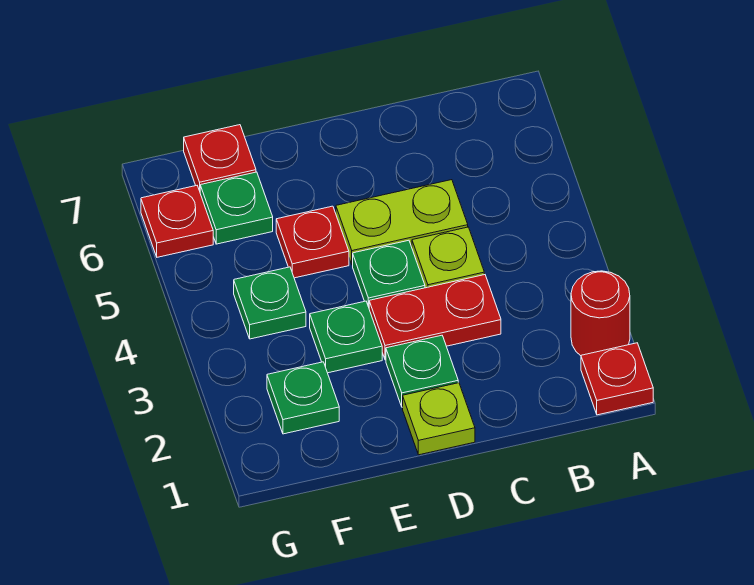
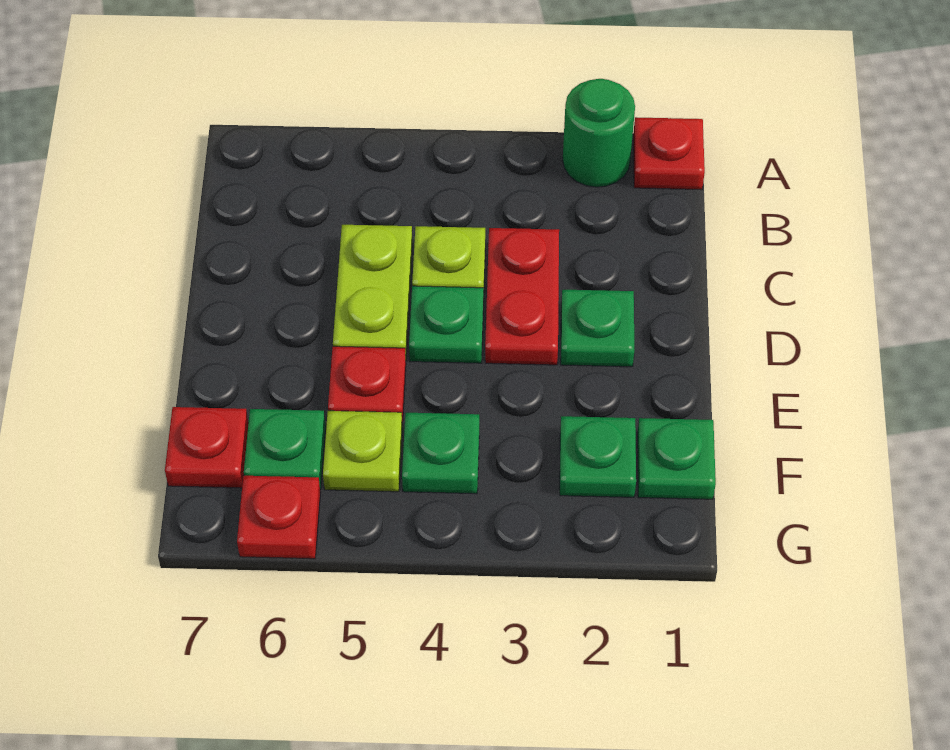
red 1x1 round brick [571,271,630,356] -> green 1x1 round brick [563,79,635,187]
lime 1x1 plate [403,383,475,455] -> lime 1x1 plate moved to [323,411,402,492]
green 1x1 plate [310,301,382,373] -> green 1x1 plate moved to [637,418,716,499]

